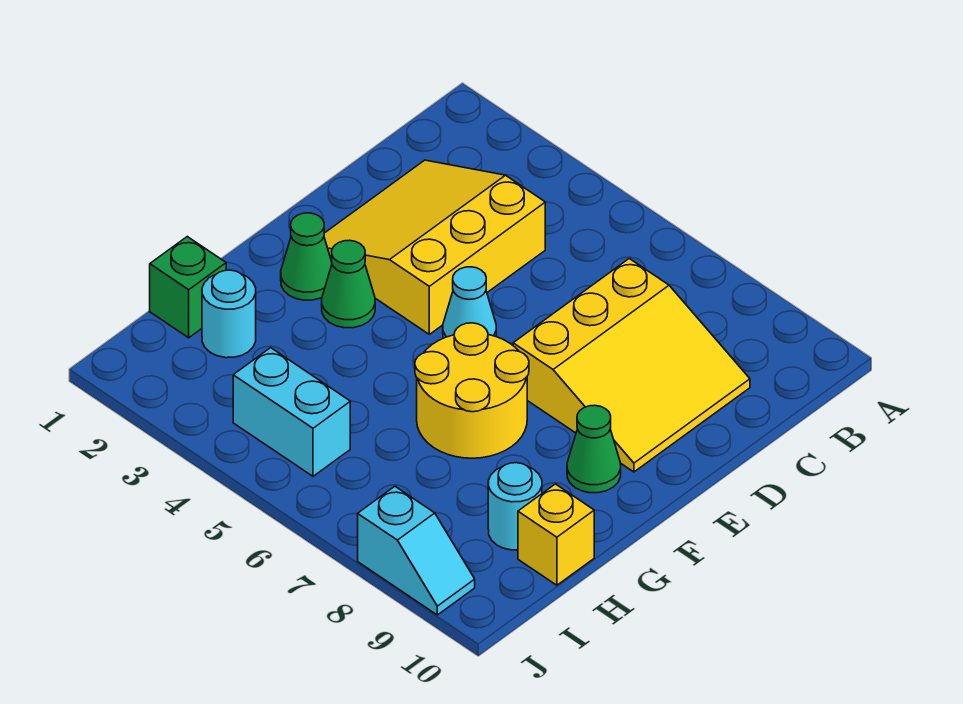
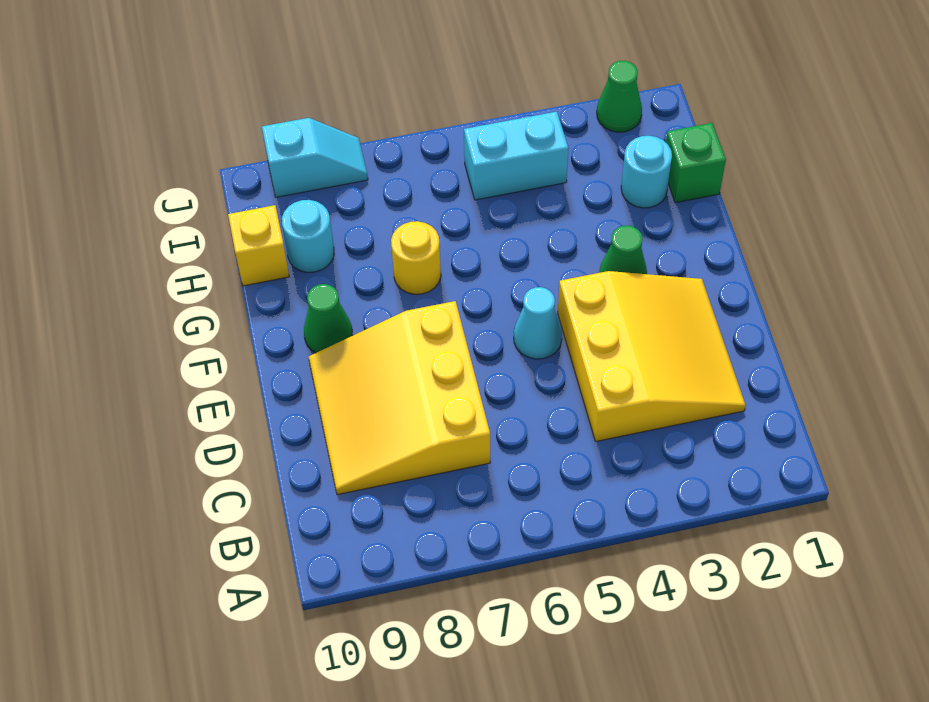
green 1x1 cone [281,213,332,300] -> green 1x1 cone moved to [597,61,642,132]
yellow 2x2 round brick [415,323,529,458] -> yellow 1x1 round brick [391,221,441,294]
cyan 1x2 slope [358,486,475,615] -> cyan 1x2 slope turned to [262,118,368,197]

